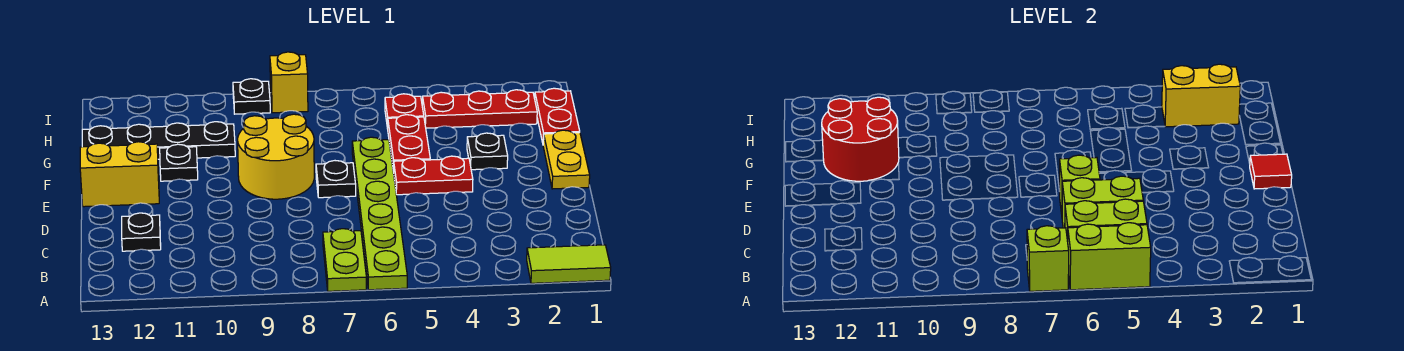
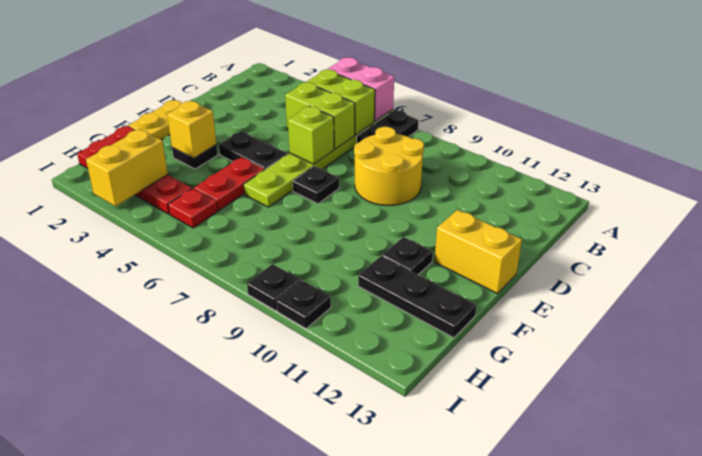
lime 1x2 tile [527,245,611,283] -> none
lime 1x2 brick [1068,223,1151,290] -> pink 1x2 brick [327,57,394,121]
lime 1x2 plate [323,229,366,291] -> black 1x2 plate [357,110,419,143]
lime 1x1 brick [1027,226,1069,291] -> none
black 1x1 plate [122,213,161,251] -> black 1x1 plate moved to [276,280,331,329]
red 1x1 tile [1250,154,1292,189] -> none
red 1x2 plate [393,156,473,195] -> black 1x2 plate [219,131,287,169]
yellow 2x2 round brick [238,114,314,199] -> yellow 2x2 round brick moved to [354,127,424,206]
red 2x2 round brick [822,97,899,181] -> none
black 1x4 plate [82,122,235,159] -> black 1x3 plate [358,256,477,338]
yellow 1x2 brick [1162,64,1240,127] -> yellow 1x2 brick turned to [86,129,168,206]
yellow 1x1 brick [270,52,308,113] -> yellow 1x1 brick moved to [167,101,216,158]

